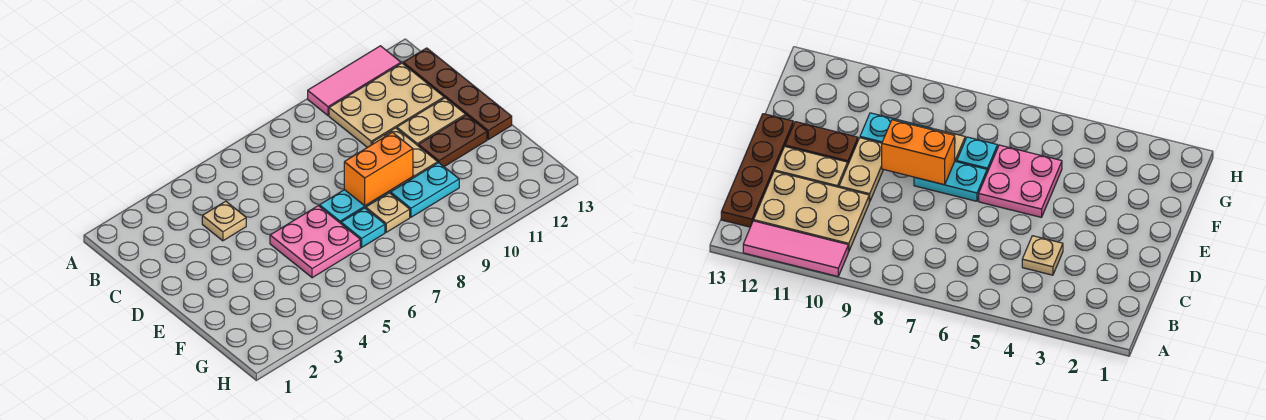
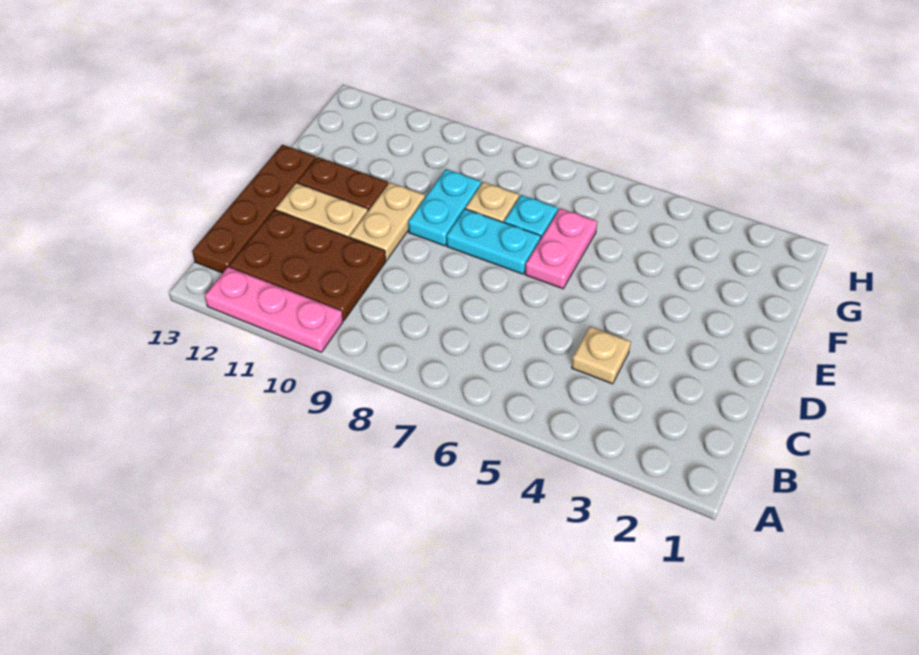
pink 1x3 tile [308,46,401,116] -> pink 1x3 plate [205,267,343,352]
tan 2x3 plate [329,63,444,147] -> brown 2x3 plate [229,210,386,320]
pink 2x2 plate [270,206,360,278] -> pink 1x2 plate [525,208,597,289]
orange 1x2 brick [344,132,413,206] -> none
cyan 1x2 plate [390,163,459,217] -> cyan 1x2 plate turned to [408,169,481,246]

